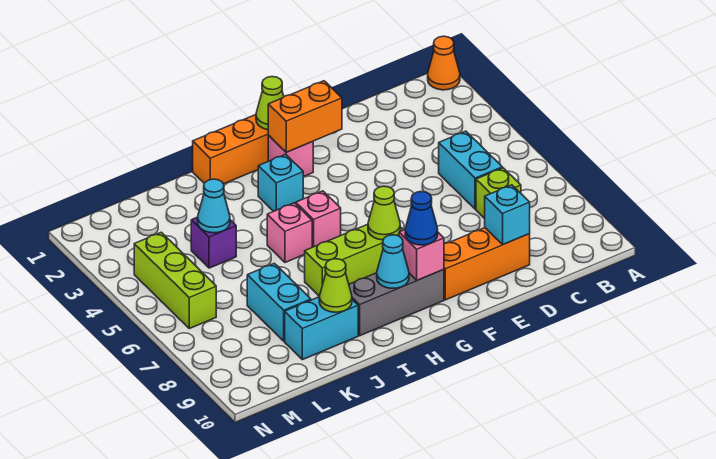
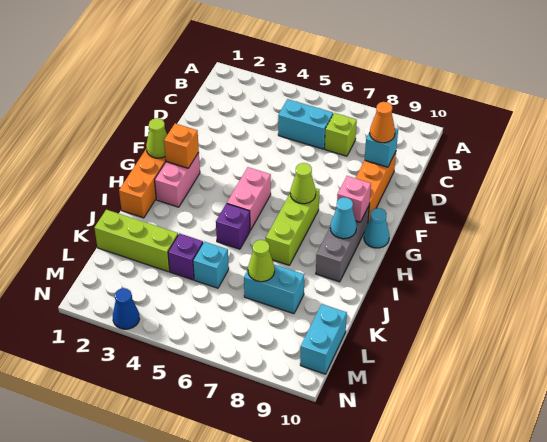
orange 1x1 cone [428,36,460,90] -> orange 1x1 cone moved to [370,102,395,143]
orange 1x2 brick [268,81,342,152] -> orange 1x1 brick [164,123,199,168]
pink 1x1 brick [268,136,313,177] -> pink 1x2 brick [155,152,200,207]
blue 1x1 cone [405,192,438,245] -> blue 1x1 cone moved to [113,288,140,329]
cyan 1x1 brick [258,154,303,211] -> cyan 1x1 brick moved to [193,242,229,288]
pink 1x1 brick [296,191,341,247] -> pink 1x2 brick [227,167,271,230]
pink 1x1 brick [267,203,312,262] -> purple 1x1 brick [216,203,250,249]
cyan 1x2 brick [285,297,358,360] -> cyan 1x2 brick moved to [300,304,347,374]
lime 1x1 cone [319,259,352,312] -> lime 1x1 cone moved to [248,240,275,282]
cyan 1x1 cone [198,179,230,233] -> cyan 1x1 cone moved to [364,208,389,248]
lime 1x3 brick [134,232,216,329] -> lime 1x3 brick moved to [94,210,178,272]

